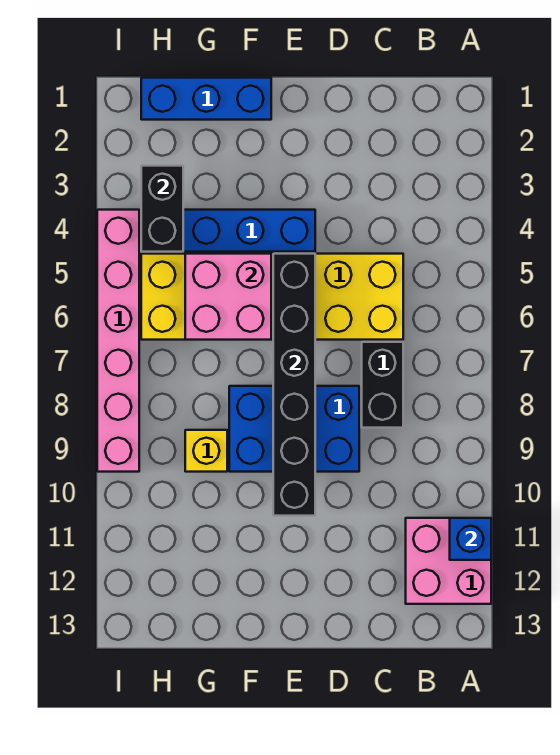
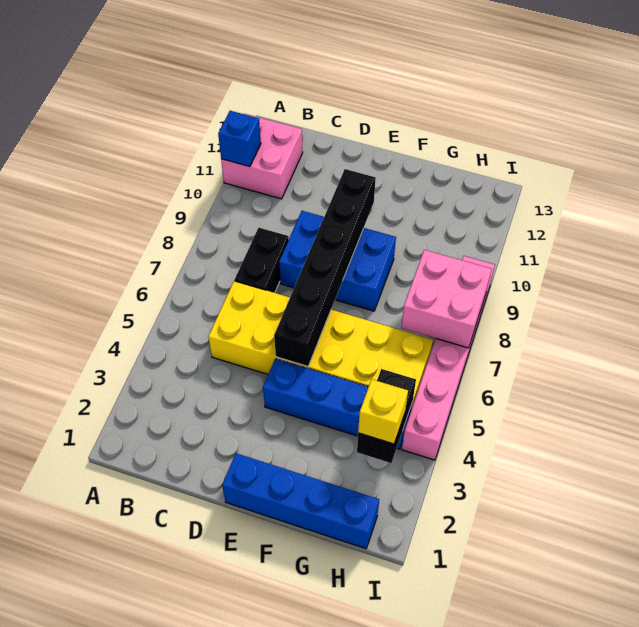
blue 1x3 brick [141,78,271,120] -> blue 1x4 brick [222,453,379,549]
pink 2x2 brick [185,254,271,340] -> pink 2x2 brick moved to [401,250,492,348]
yellow 1x1 brick [185,430,227,472] -> yellow 1x1 brick moved to [358,380,408,444]

